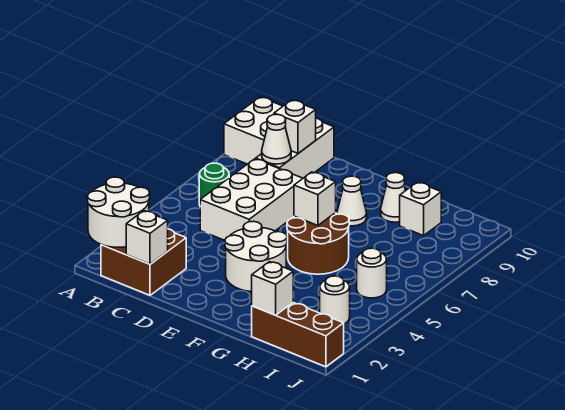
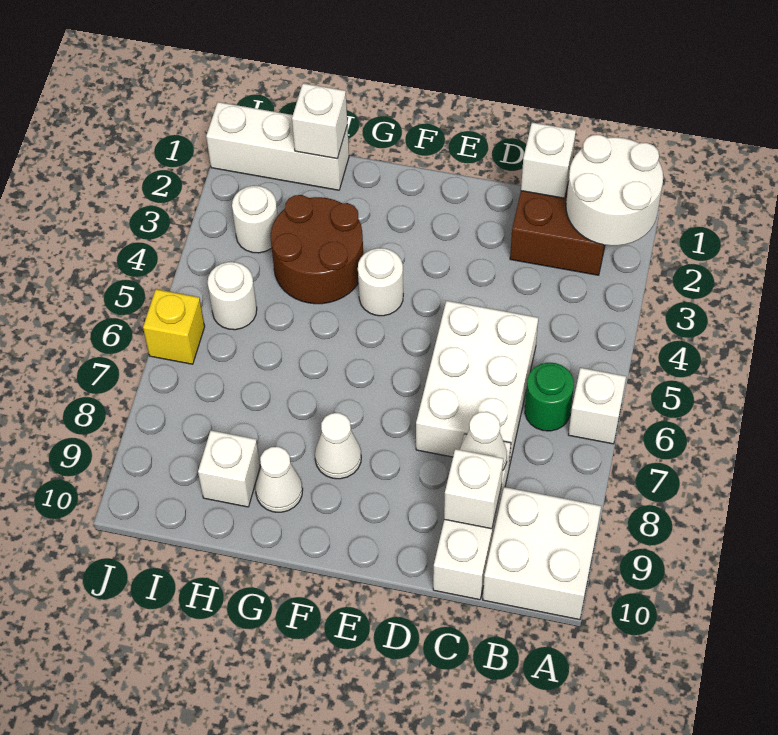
white 2x2 round brick [225,221,287,292] -> white 1x1 round brick [358,248,403,316]
brown 2x2 round brick [287,213,349,274] -> brown 2x2 round brick moved to [271,195,363,304]
white 1x1 brick [294,172,336,226] -> white 1x1 brick moved to [568,368,626,444]
brown 1x3 brick [252,303,344,367] -> white 1x3 brick [206,102,349,190]
none -> yellow 1x1 brick [143,289,205,364]

